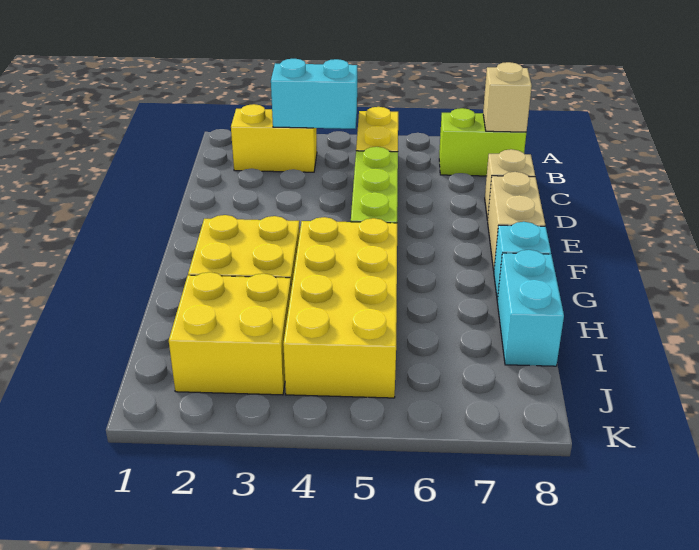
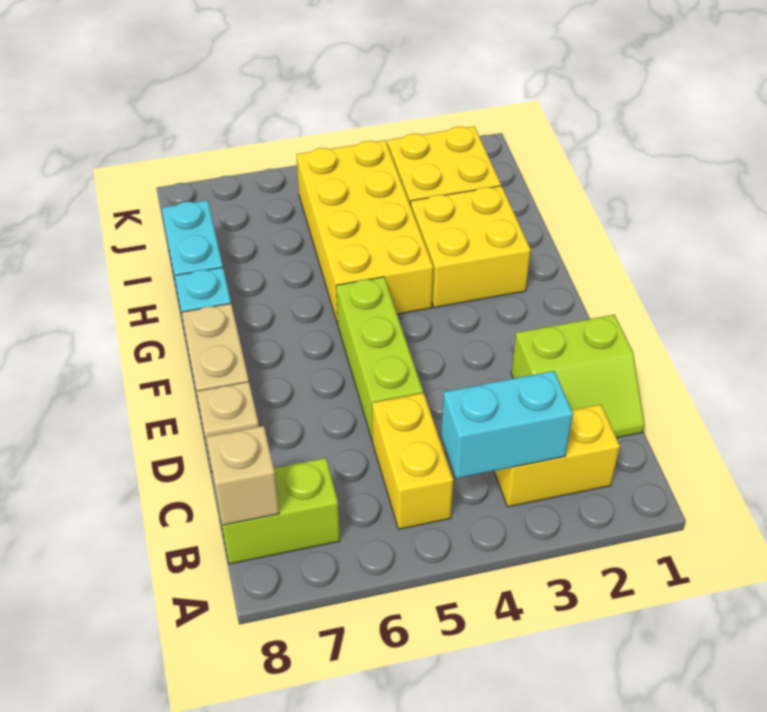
none -> lime 2x2 slope [511,315,644,438]

